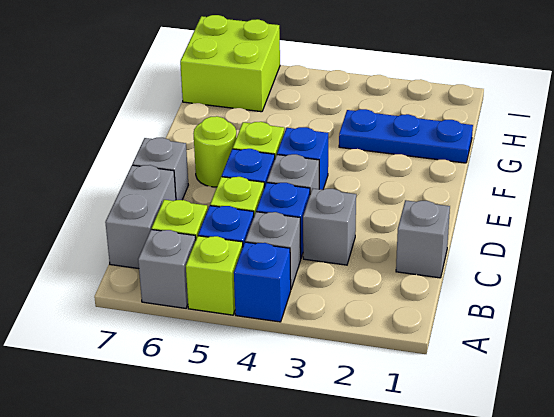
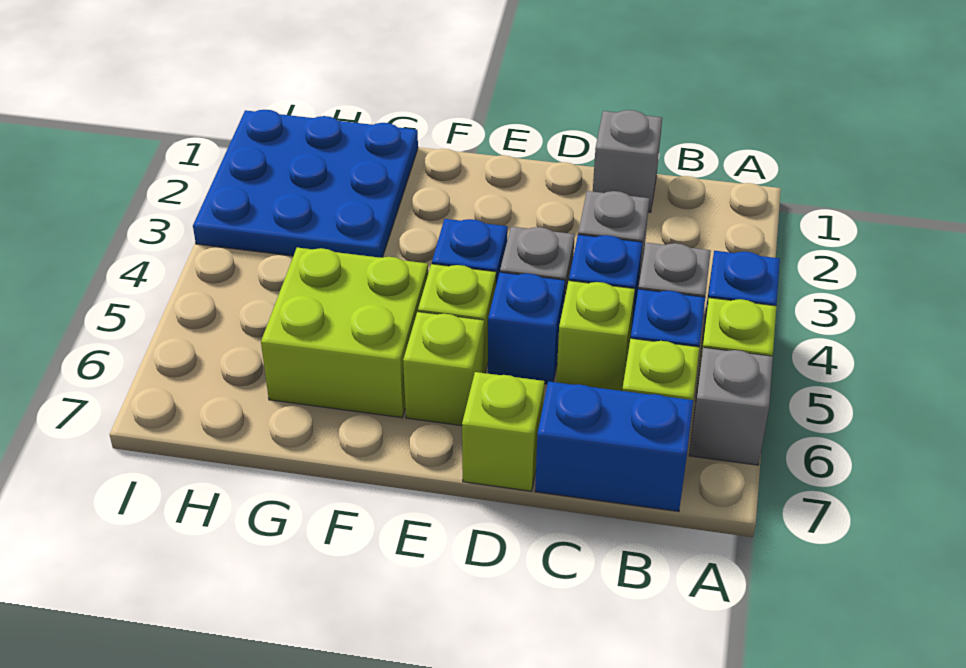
grey 1x2 brick [105,165,176,269] -> blue 1x2 brick [535,381,693,512]
grey 1x1 brick [132,138,188,200] -> lime 1x1 brick [462,372,544,491]
lime 1x1 round brick [193,116,236,187] -> lime 1x1 brick [403,312,484,426]
blue 1x3 plate [339,109,473,163] -> blue 3x3 plate [193,110,418,258]
lime 2x2 brick [180,15,280,112] -> lime 2x2 brick moved to [261,248,428,418]

